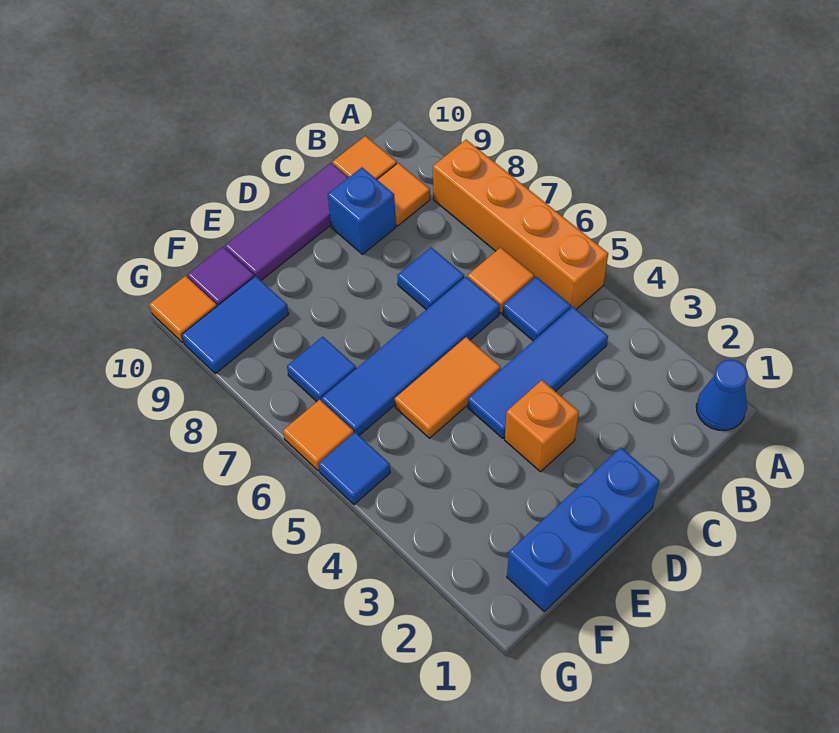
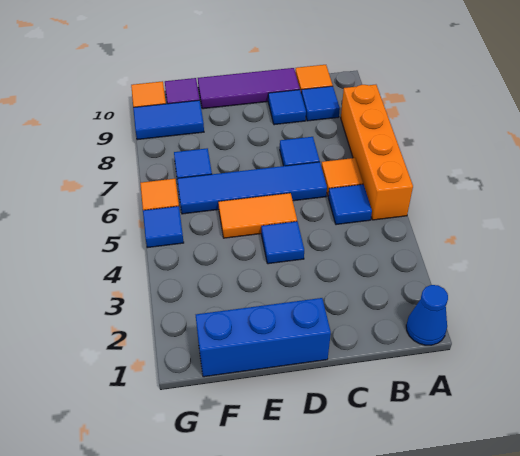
blue 1x3 tile [468,307,608,439] -> blue 1x1 tile [261,221,304,264]
orange 1x1 tile [377,163,430,226] -> blue 1x1 tile [301,86,340,121]
blue 1x1 brick [328,167,396,254] -> blue 1x1 tile [268,90,306,125]
orange 1x1 brick [505,380,579,472] -> none

